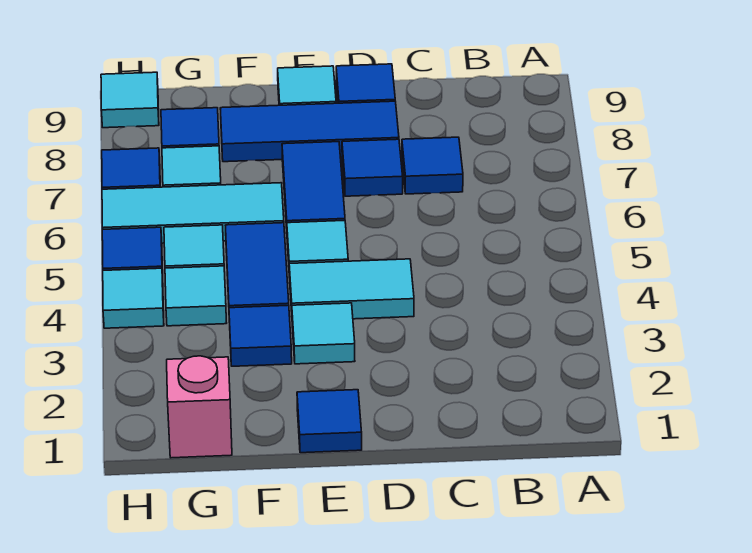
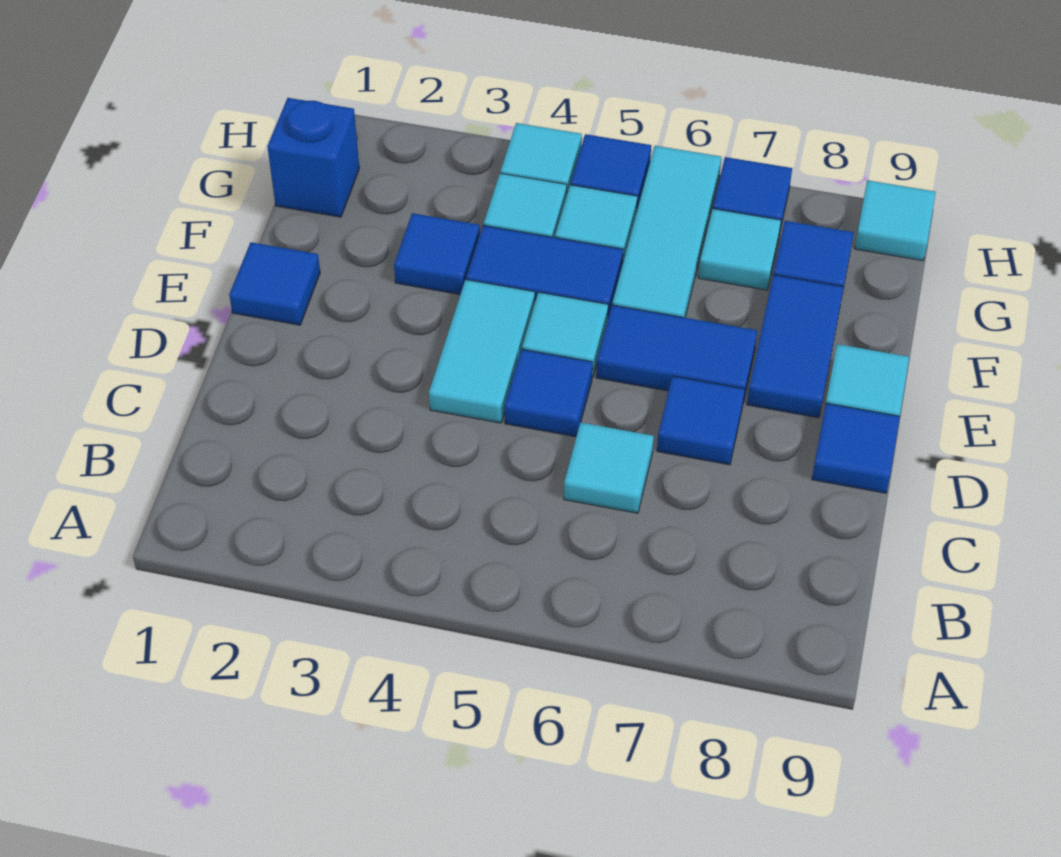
blue 1x1 tile [402,137,463,194] -> blue 1x1 tile moved to [505,349,593,437]
blue 1x3 tile [220,101,399,162] -> blue 1x2 tile [747,275,844,418]
cyan 1x1 tile [292,303,355,364] -> cyan 1x1 tile moved to [564,423,654,513]
pink 1x1 brick [167,356,232,458] -> blue 1x1 brick [267,98,359,217]

